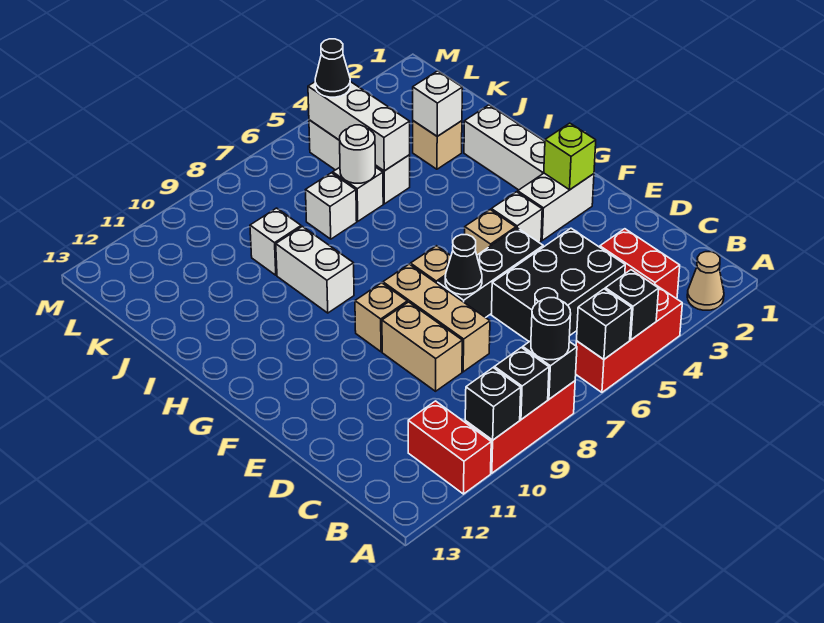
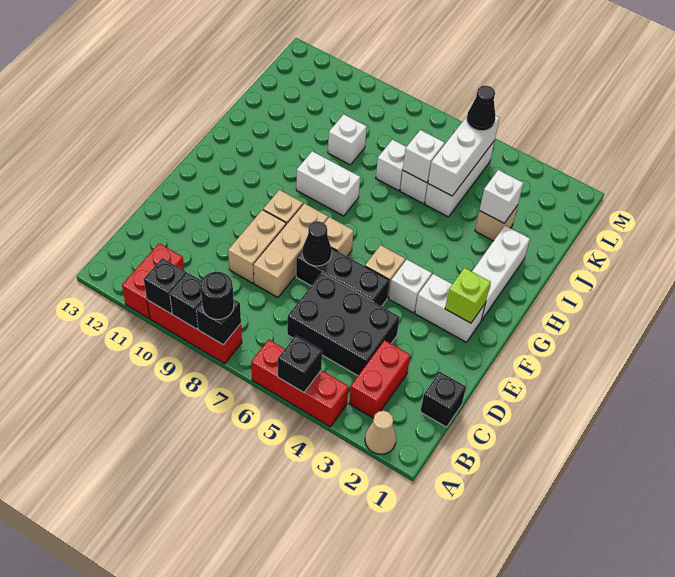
black 1x1 brick [577,289,632,359] -> black 1x1 brick moved to [420,372,466,427]
white 1x2 brick [276,226,354,313] -> white 1x2 brick turned to [296,151,360,216]
white 1x1 round brick [340,125,375,183] -> white 1x1 brick [403,130,445,183]

